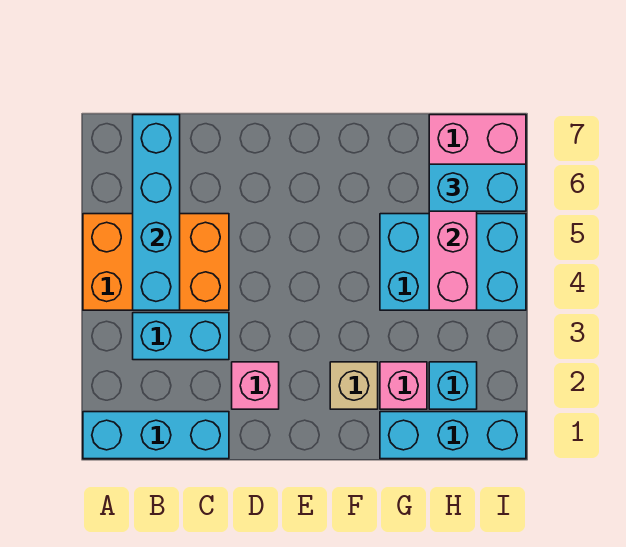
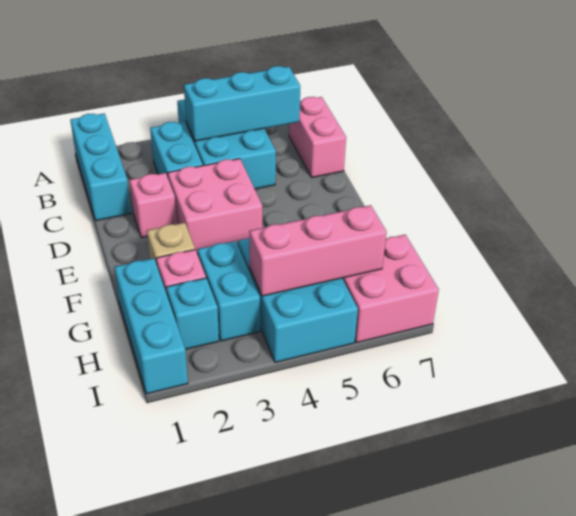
orange 2x3 brick [83,214,229,310] -> cyan 2x3 brick [177,99,276,189]
cyan 1x4 brick [133,115,180,310] -> cyan 1x3 brick [184,66,300,141]
none -> pink 1x2 brick [289,97,346,177]
none -> pink 2x2 brick [168,159,262,254]
cyan 1x2 brick [429,164,526,211] -> cyan 1x2 brick moved to [197,241,260,341]

